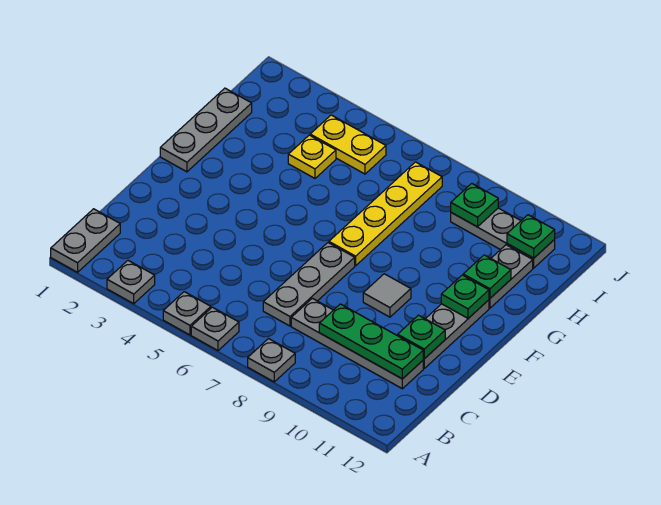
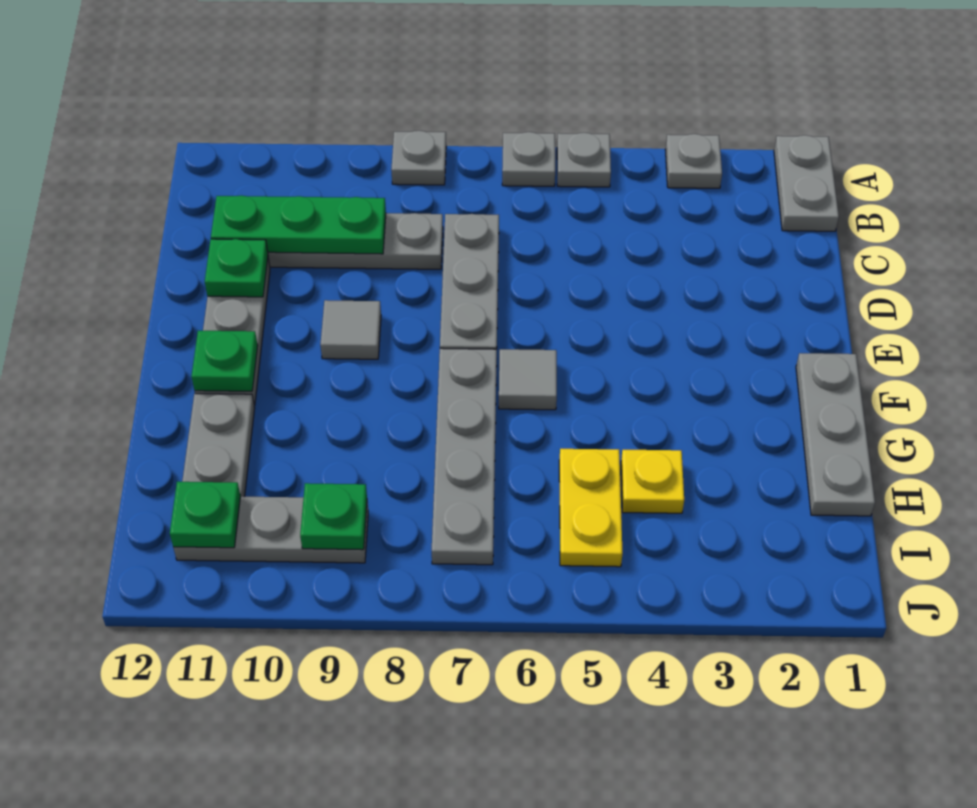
none -> grey 1x1 tile [499,349,557,410]
yellow 1x4 plate [329,162,442,266] -> grey 1x4 plate [432,348,497,565]
green 1x1 plate [463,255,511,298] -> none
yellow 1x2 plate [310,115,386,174] -> yellow 1x2 plate turned to [559,449,623,567]

